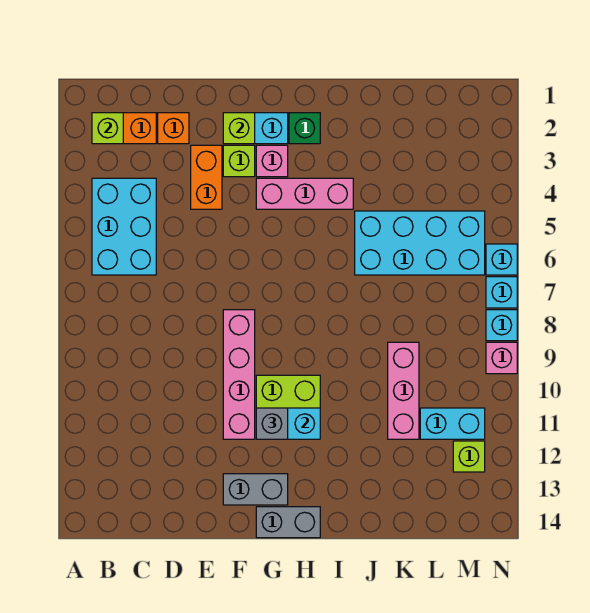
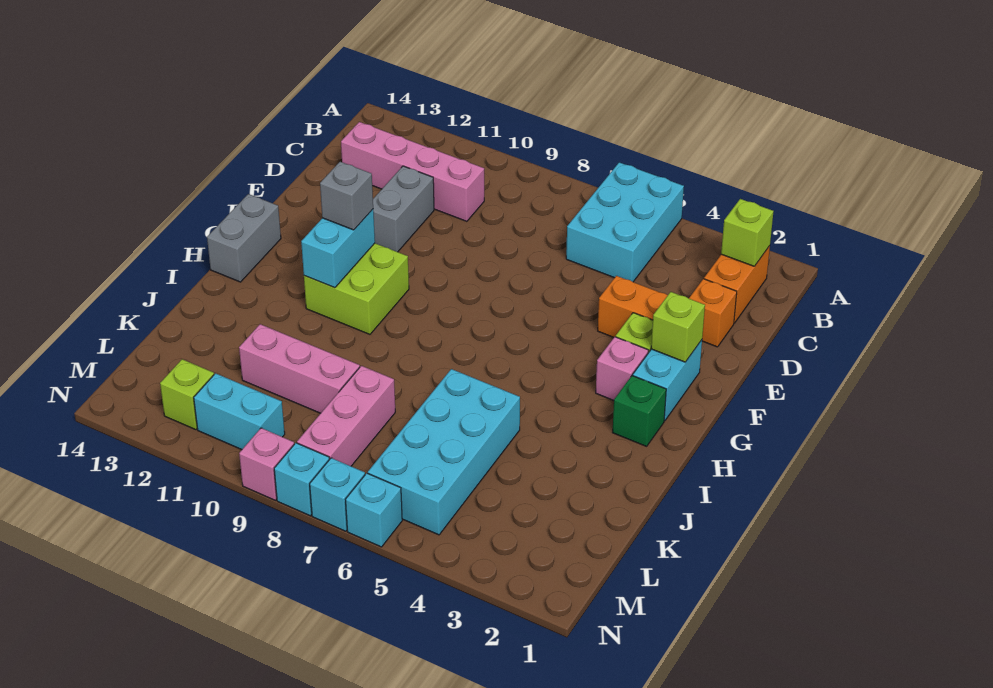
cyan 2x3 brick [92,178,156,275] -> cyan 2x3 brick turned to [566,162,684,282]
pink 1x4 brick [223,310,255,439] -> pink 1x4 brick moved to [341,122,484,221]
grey 1x2 brick [223,474,288,505] -> grey 1x2 brick moved to [373,166,434,252]
pink 1x3 brick [256,178,353,209] -> pink 1x3 brick moved to [297,366,395,466]
cyan 1x2 brick [420,408,485,439] -> cyan 1x2 brick turned to [194,373,285,450]

